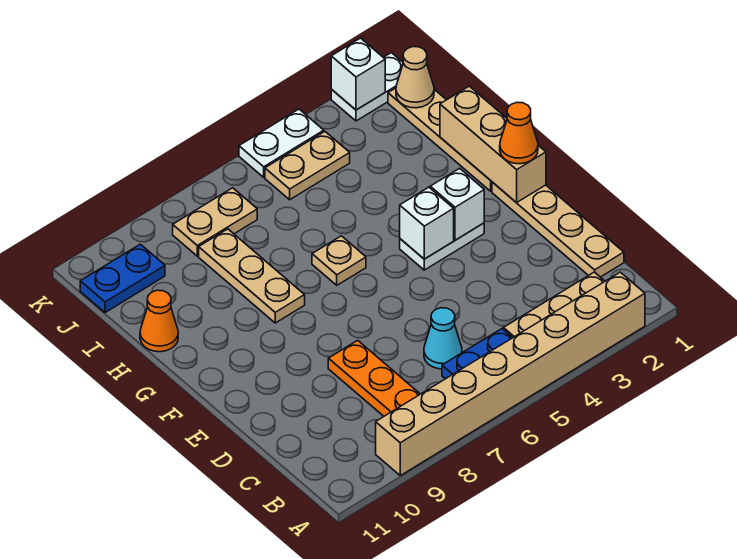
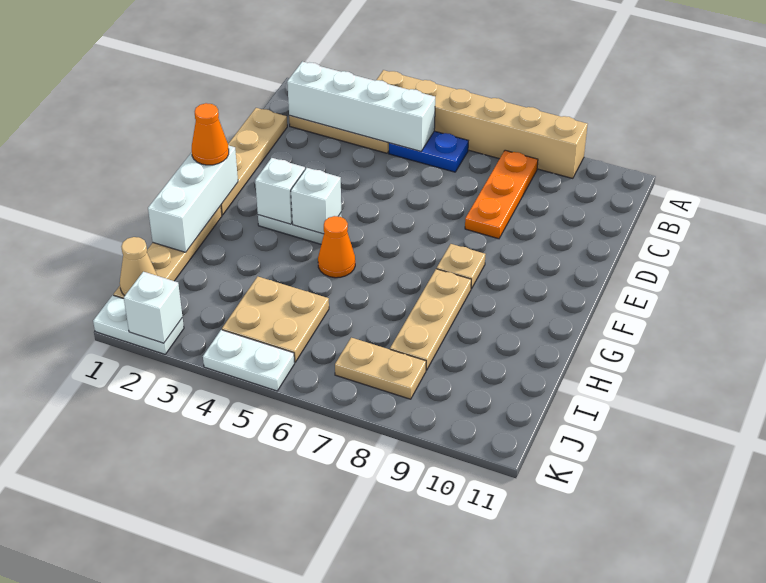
tan 1x8 brick [376,272,645,476] -> tan 1x6 brick [377,70,588,178]
none -> white 1x4 brick [287,62,435,151]
cyan 1x1 cone [424,308,462,369] -> none
tan 1x3 brick [440,86,546,203] -> white 1x3 brick [148,145,238,252]
tan 1x1 plate [312,236,366,285] -> tan 1x1 plate moved to [437,244,486,289]
orange 1x1 cone [140,290,178,352] -> orange 1x1 cone moved to [318,216,355,278]
tan 1x2 plate [265,132,350,200] -> tan 2x2 plate [222,277,329,362]
blue 1x2 plate [80,244,165,313] -> none

